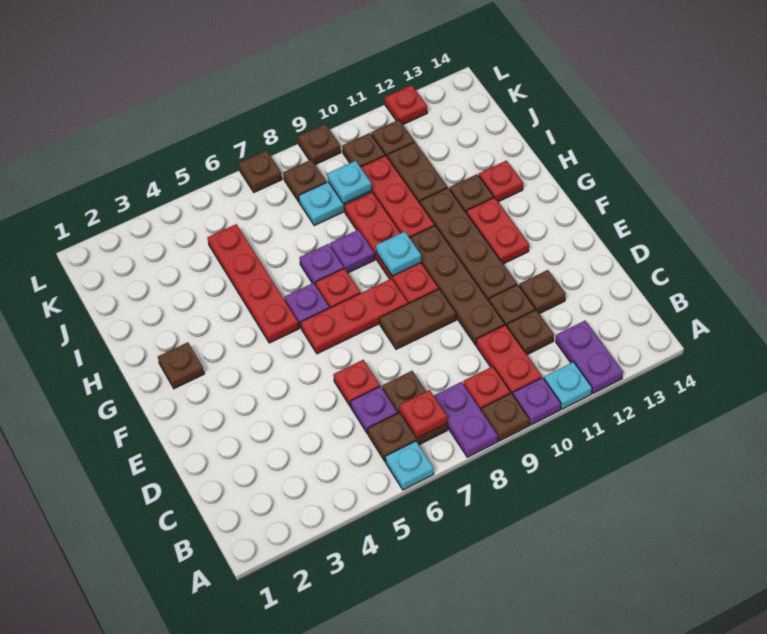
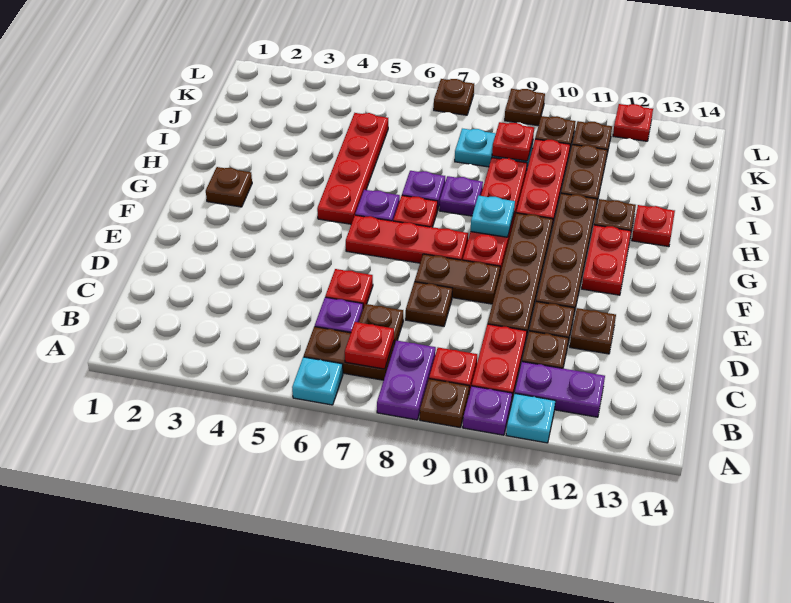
purple 1x2 plate [556,321,623,393] -> purple 1x2 plate turned to [515,362,605,417]
cyan 1x1 plate [327,161,372,203] -> red 1x1 plate [492,122,534,161]
brown 1x1 plate [283,160,326,202] -> brown 1x1 plate moved to [406,282,452,326]

